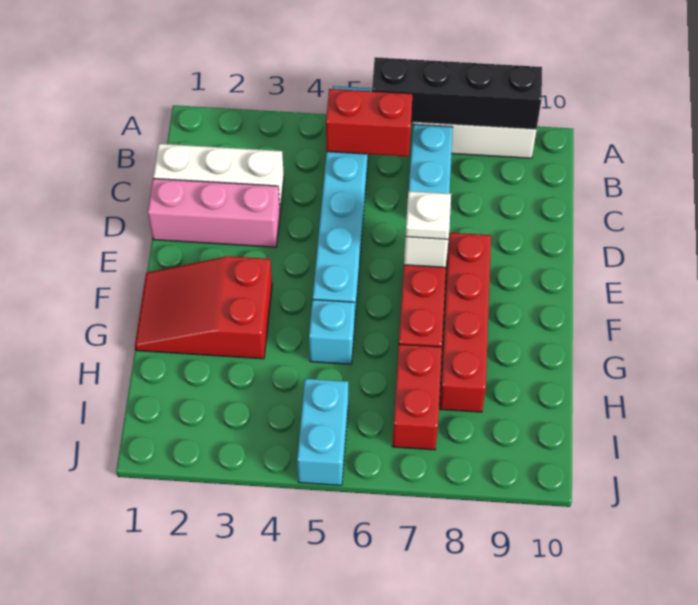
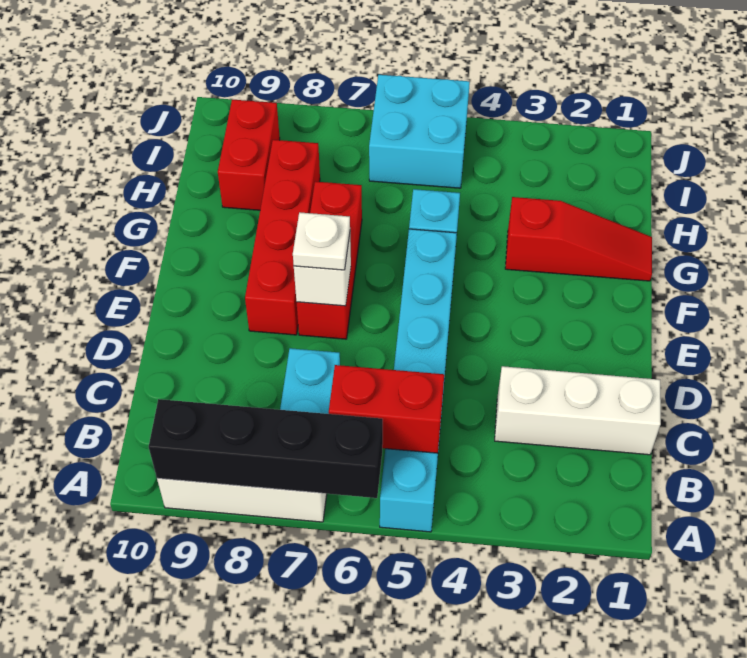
pink 1x3 brick [148,179,280,247] -> none
red 2x3 slope [135,256,272,359] -> red 1x3 slope [505,197,652,281]
red 1x2 brick [392,344,442,450] -> red 1x2 brick moved to [218,99,280,210]
cyan 1x2 brick [297,379,348,485] -> cyan 2x2 brick [369,75,470,188]

